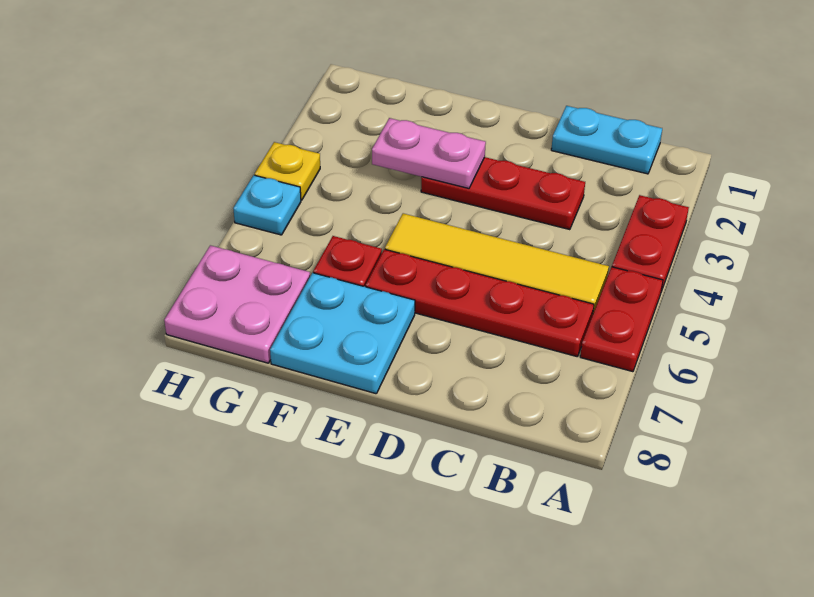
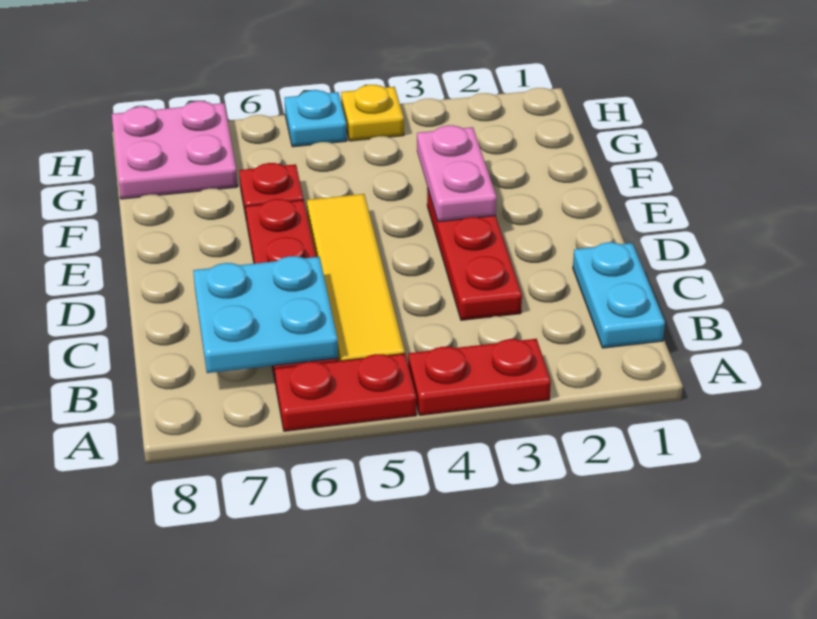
cyan 2x2 plate [270,273,415,394] -> cyan 2x2 plate moved to [193,256,338,373]

